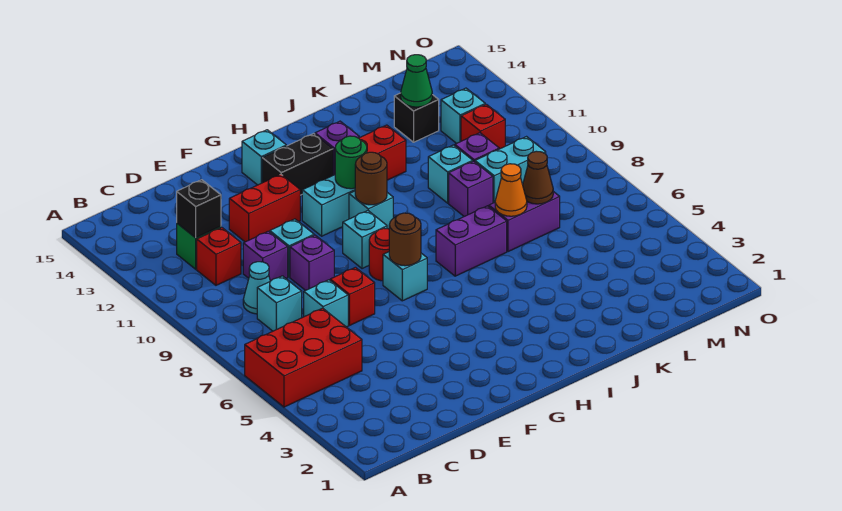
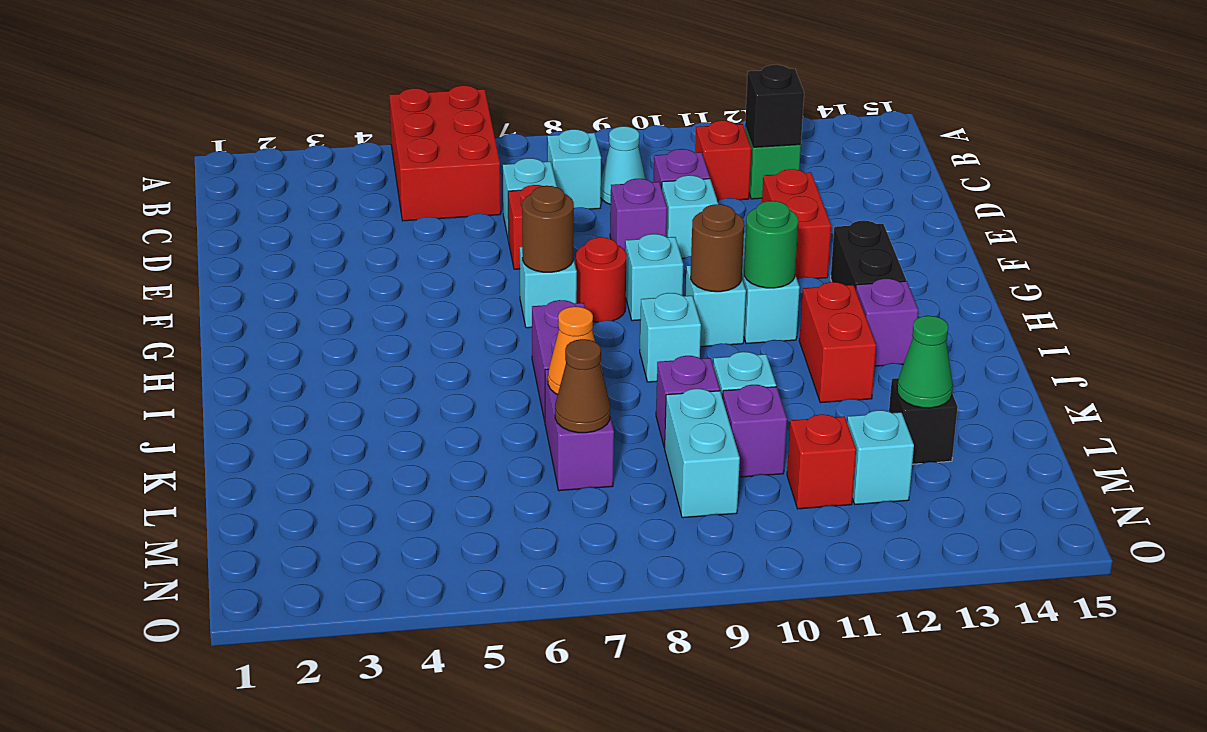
cyan 1x1 brick [242,130,286,185] -> cyan 1x1 brick moved to [640,293,701,382]

